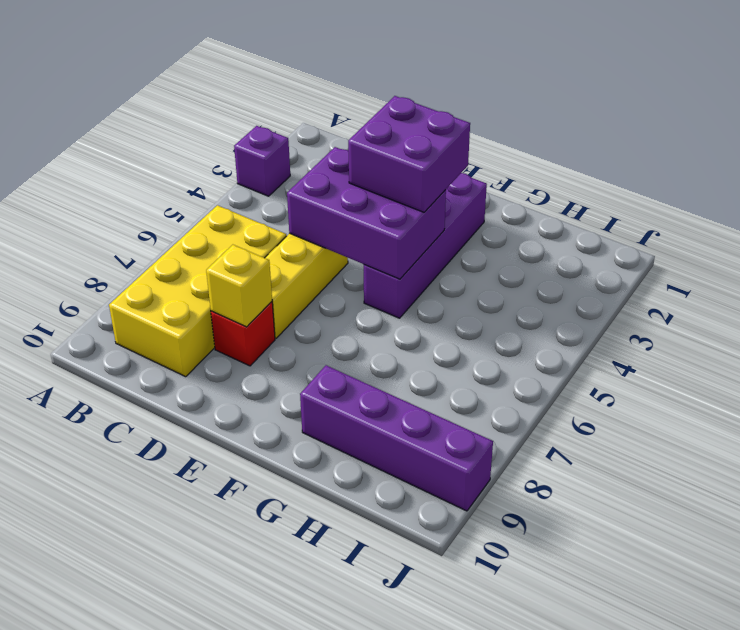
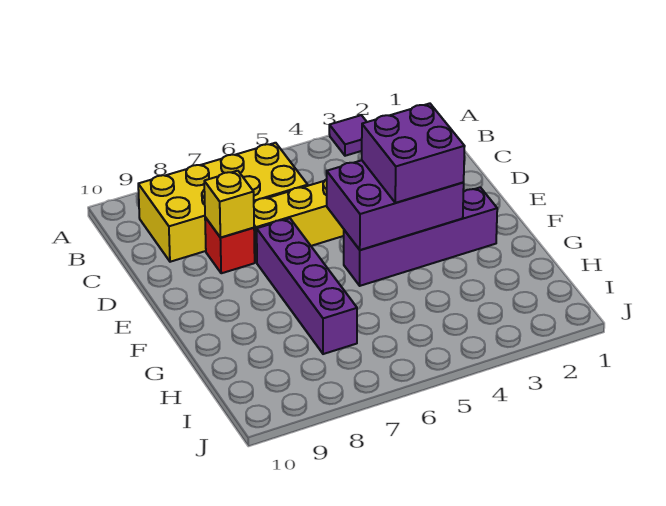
purple 1x1 brick [234,126,290,196] -> purple 1x1 tile [329,115,367,156]
purple 2x3 brick [287,147,446,279] -> purple 2x3 brick turned to [327,160,464,250]
purple 1x4 brick [300,365,493,511] -> purple 1x4 brick moved to [257,218,357,354]

